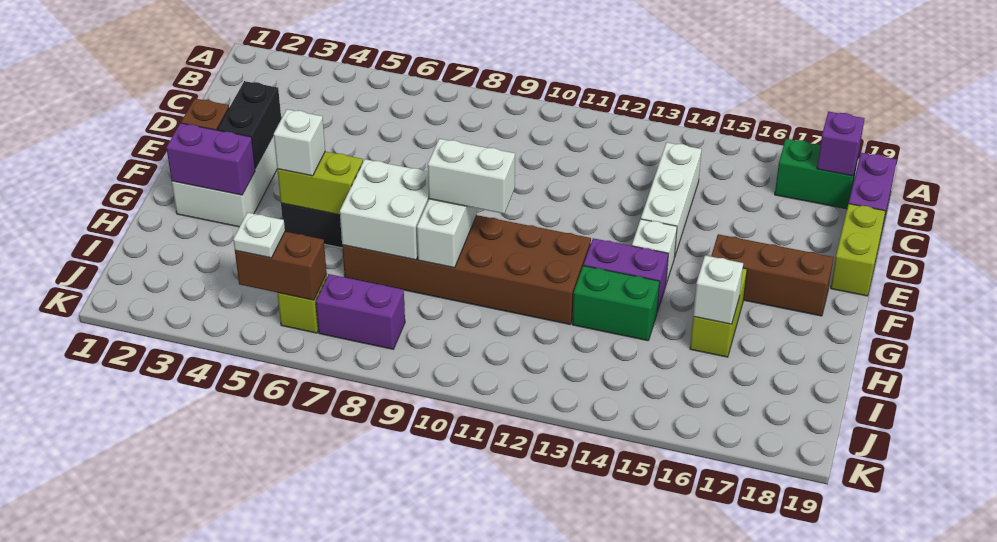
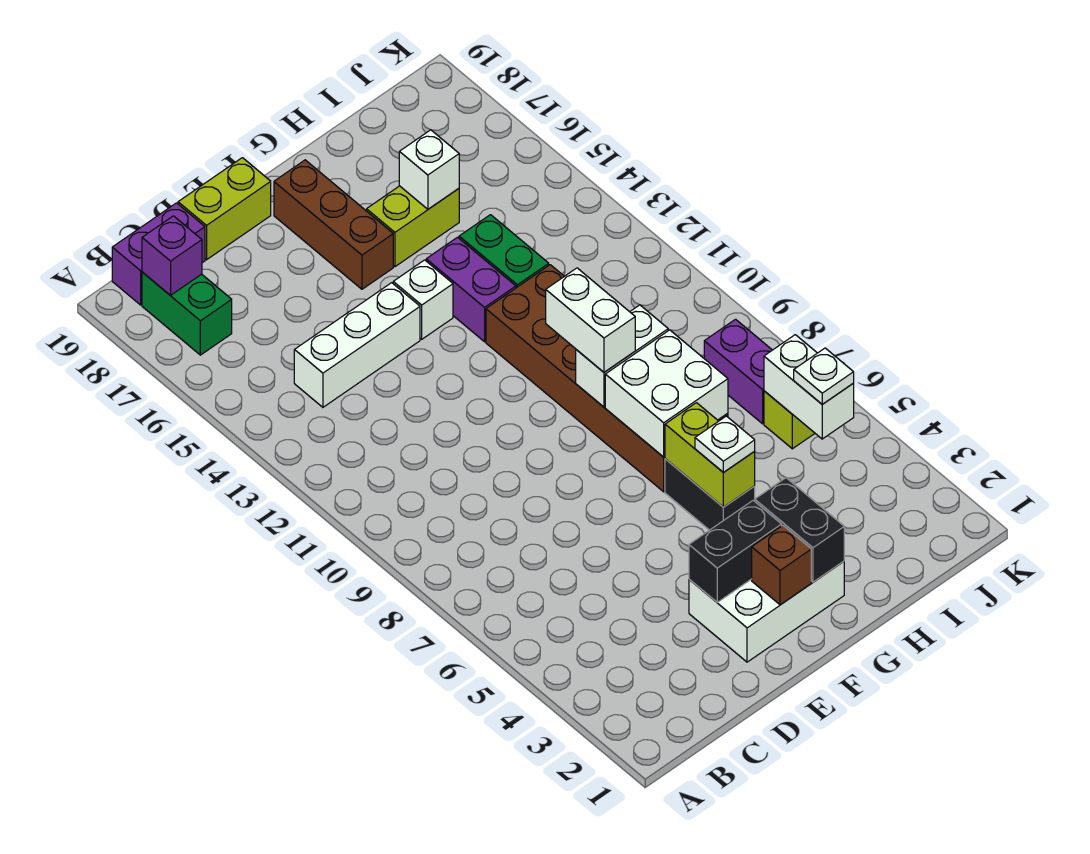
purple 1x2 brick [166,123,255,195] -> black 1x2 brick [755,478,844,582]
white 1x1 brick [274,109,325,176] -> white 1x1 plate [695,416,755,473]
brown 1x2 brick [235,232,327,300] -> white 1x2 brick [764,335,854,439]

